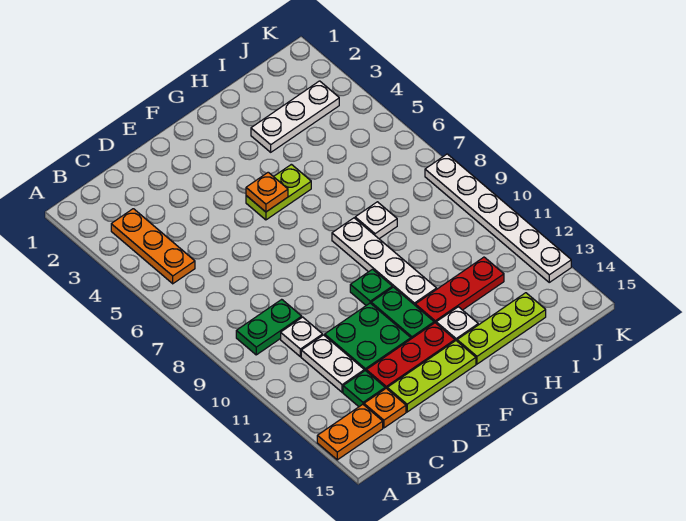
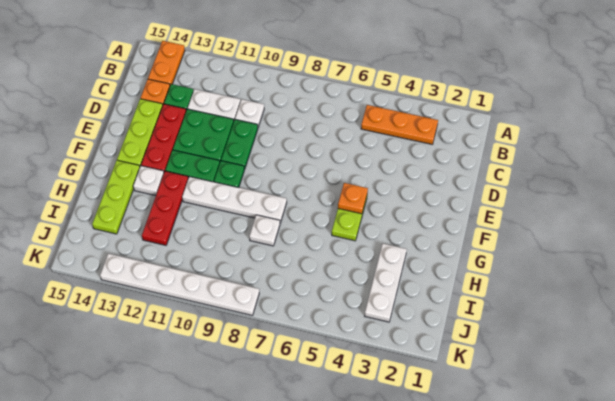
green 1x2 plate [236,299,302,355] -> green 1x2 plate moved to [221,120,258,169]

